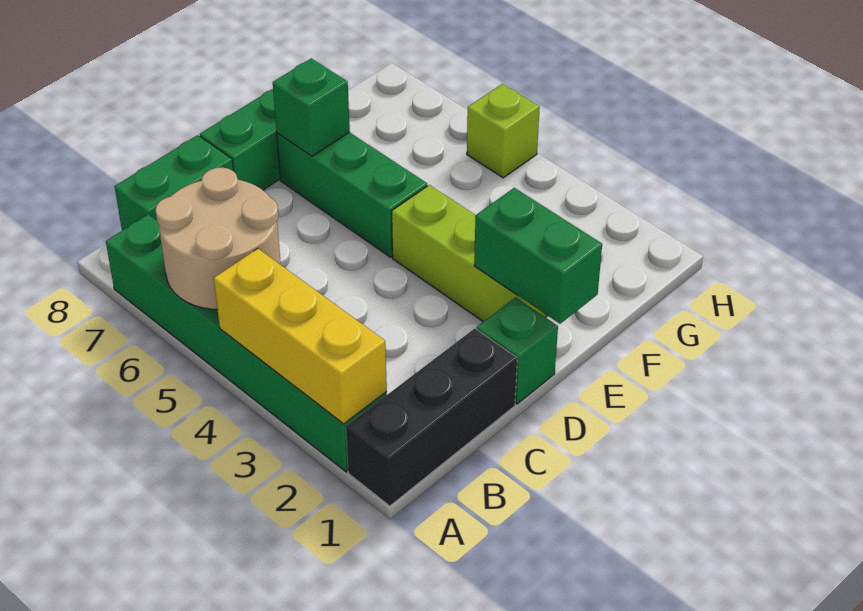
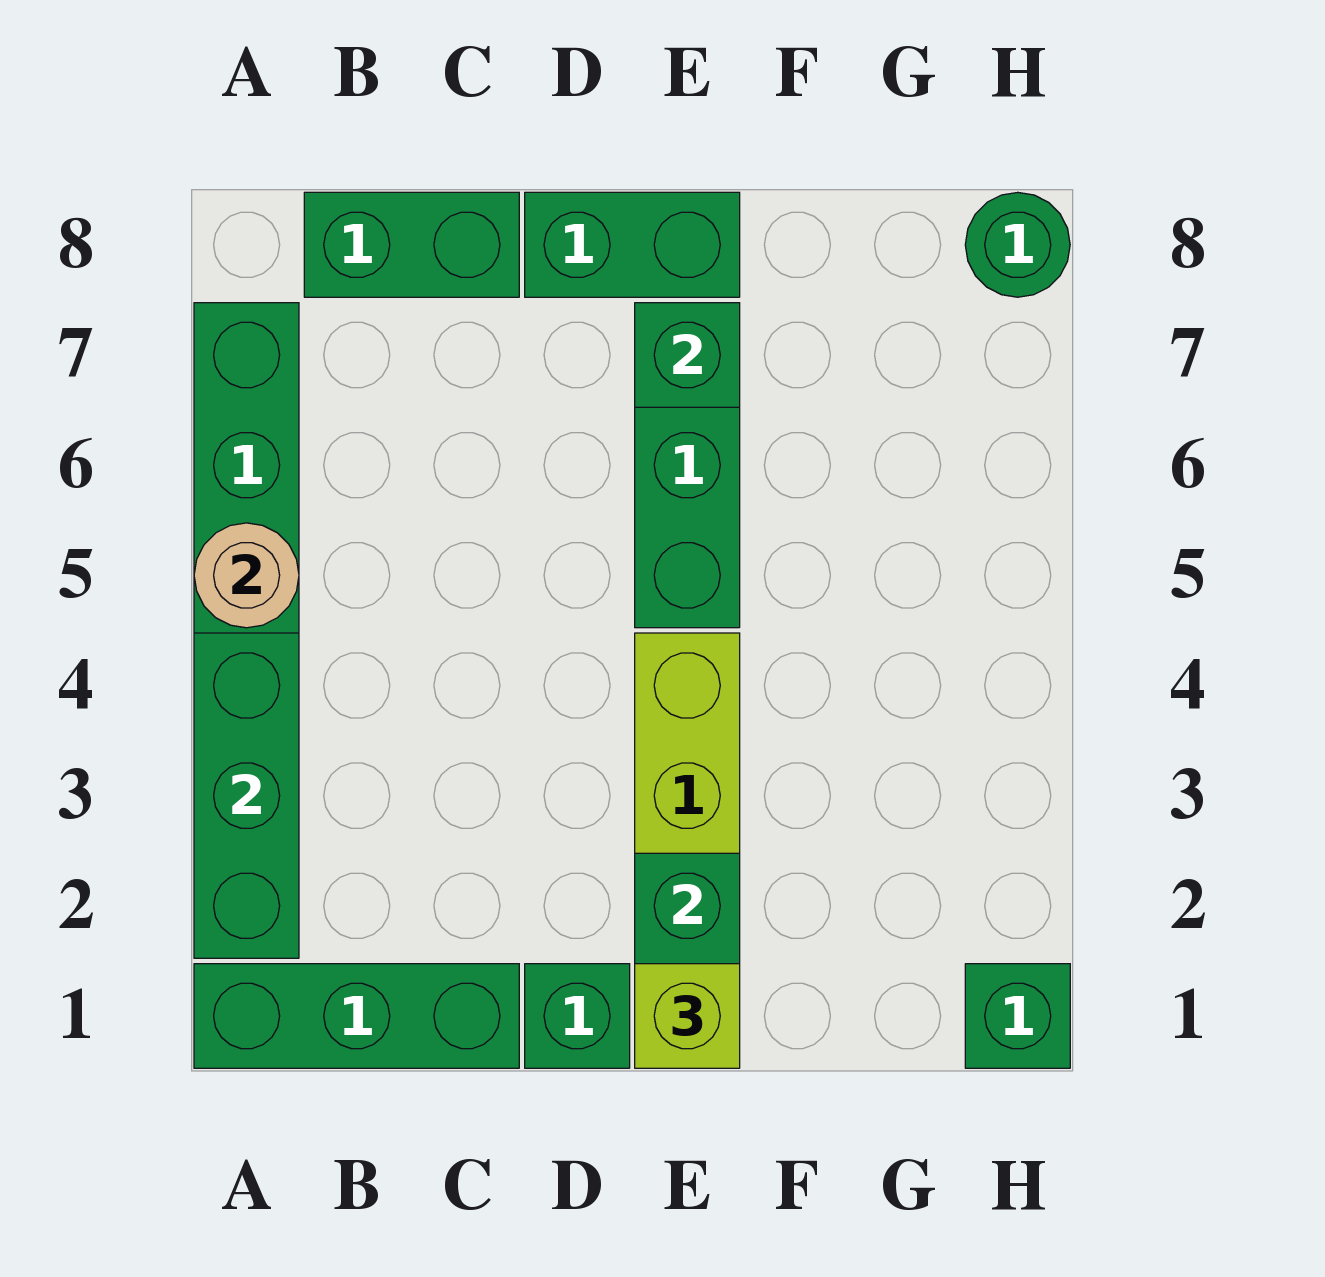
black 1x3 brick [346,329,517,506] -> green 1x3 brick [194,964,519,1068]
yellow 1x3 brick [214,249,387,424] -> green 1x3 brick [194,633,299,958]
tan 2x2 round brick [155,168,281,309] -> tan 1x1 round brick [194,523,299,628]
none -> green 1x1 brick [965,964,1070,1068]
lime 1x1 brick [467,84,540,178] -> lime 1x1 brick moved to [635,964,740,1068]
none -> green 1x1 round brick [965,192,1070,297]

